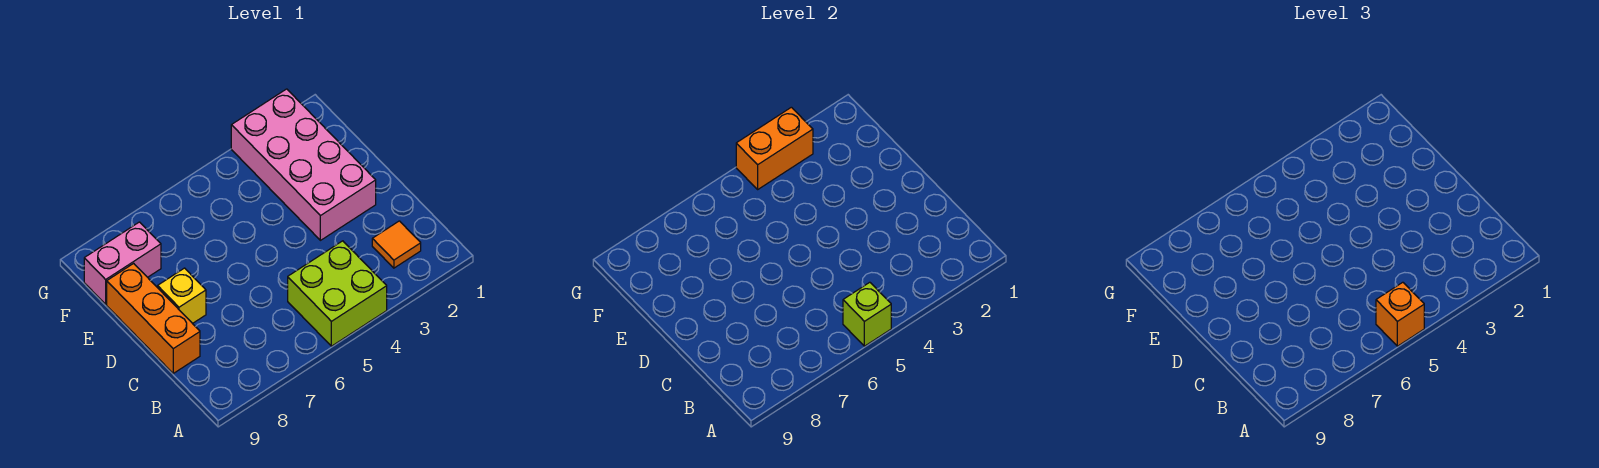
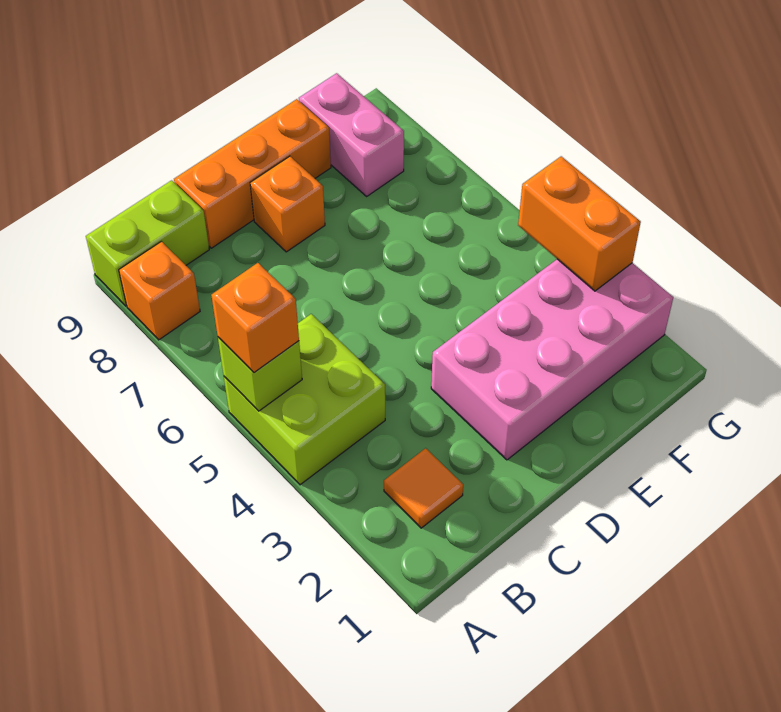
none -> orange 1x1 brick [119,241,200,340]
none -> lime 1x2 brick [86,180,209,306]
yellow 1x1 brick [158,268,206,323] -> orange 1x1 brick [250,156,325,252]

